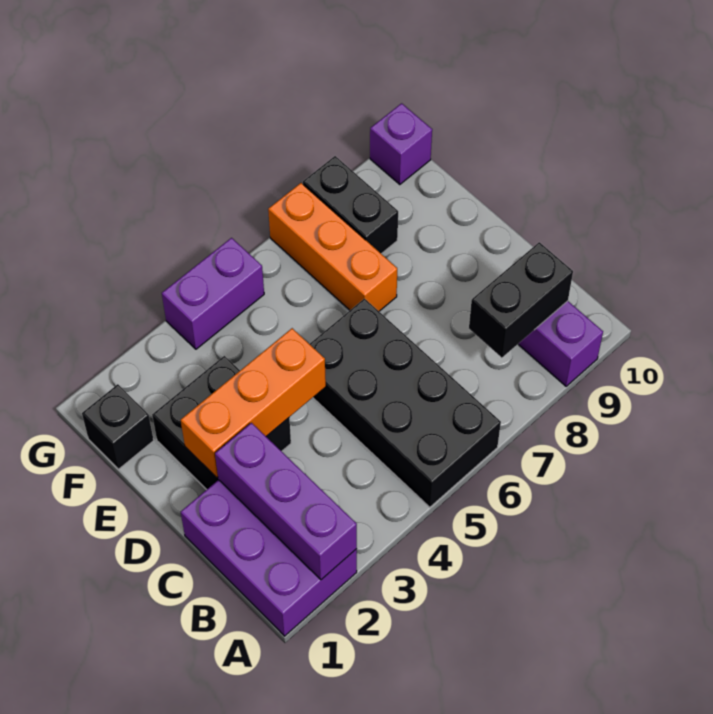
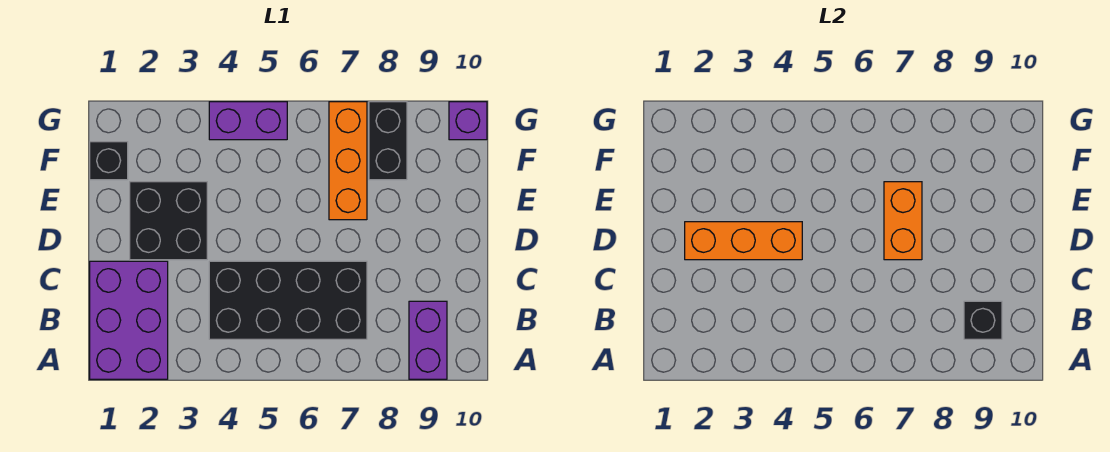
purple 1x3 brick [215,423,357,580] -> none
black 2x4 brick [310,298,501,507] -> black 2x4 brick turned to [209,261,367,339]
black 1x2 brick [469,242,573,358] -> black 1x1 brick [964,301,1002,339]
none -> orange 1x2 brick [884,182,922,260]

